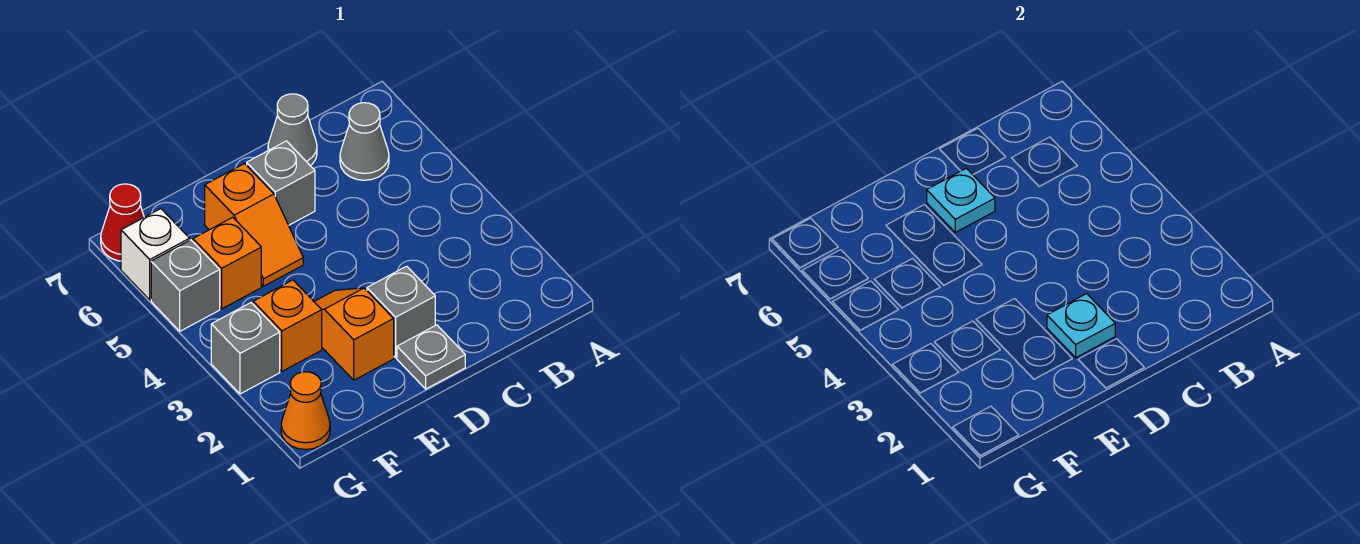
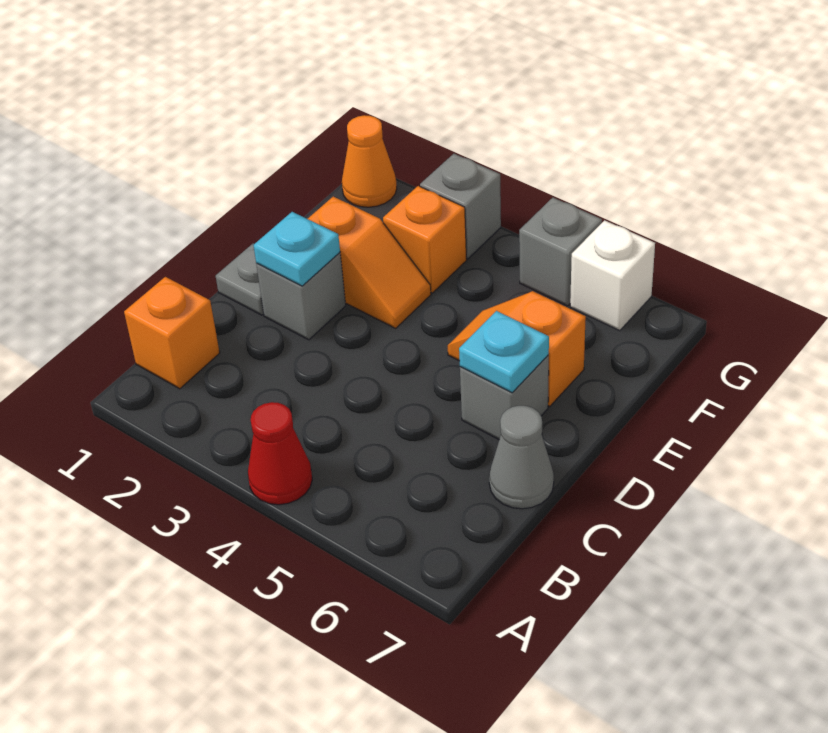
grey 1x1 cone [340,103,389,180] -> none
orange 1x1 brick [193,217,261,309] -> orange 1x1 brick moved to [124,277,220,389]
red 1x1 cone [101,184,144,261] -> red 1x1 cone moved to [248,402,312,505]

